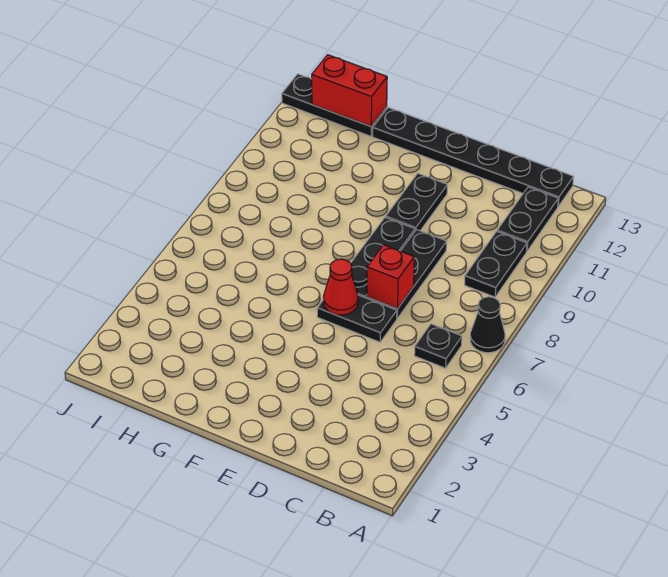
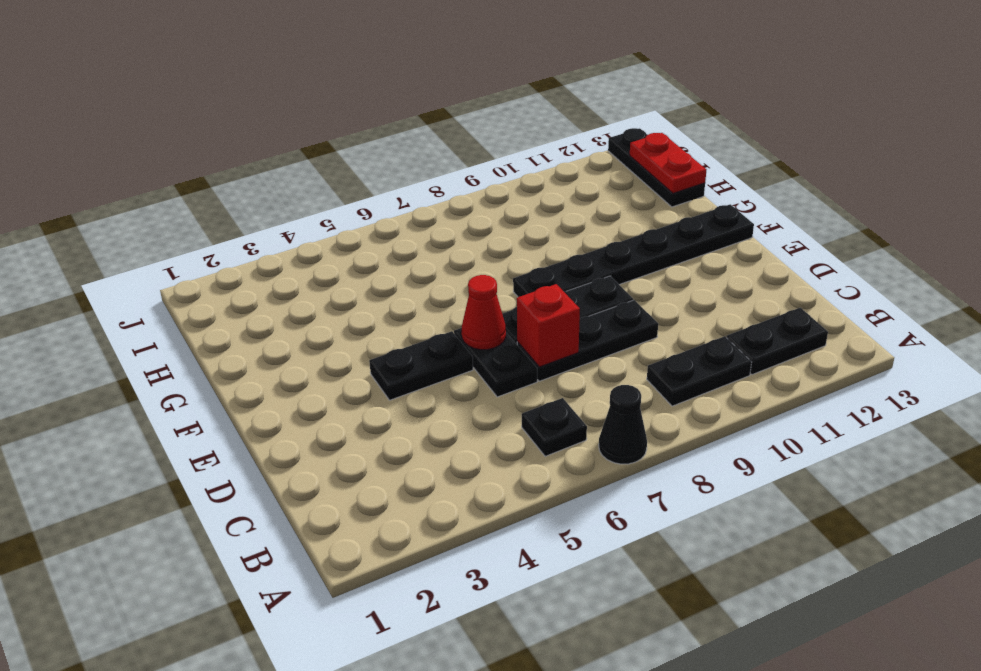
black 1x6 plate [373,108,573,206] -> black 1x6 plate turned to [513,204,754,297]
black 1x2 plate [386,173,447,231] -> black 1x2 plate moved to [369,331,473,400]
red 1x2 brick [312,55,387,126] -> red 1x2 plate [630,133,706,193]

